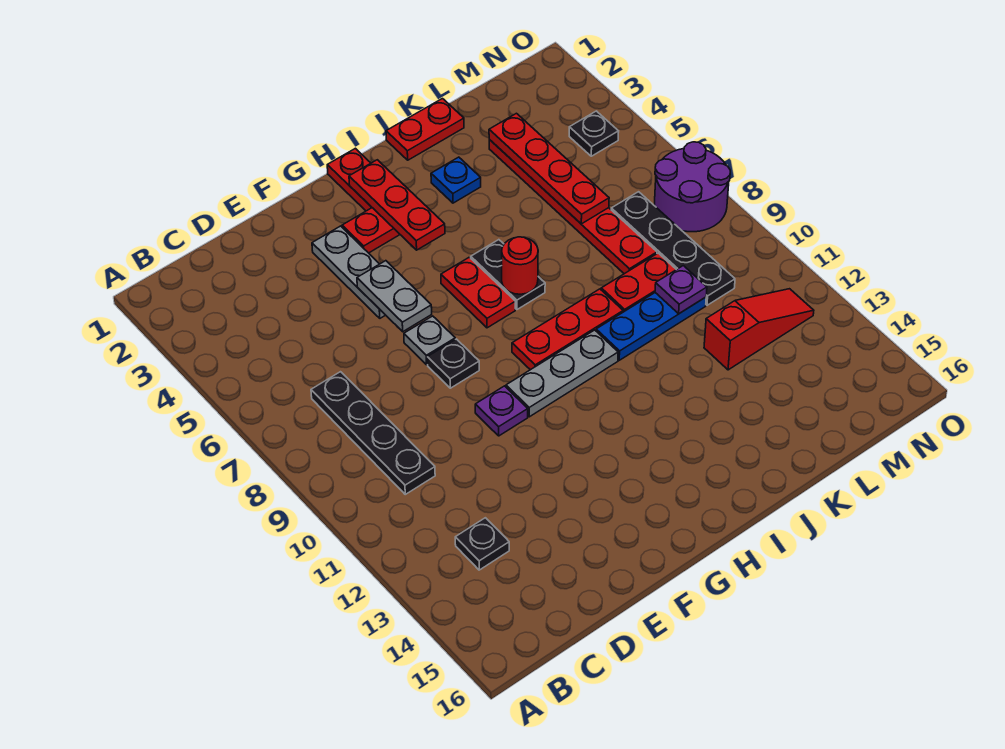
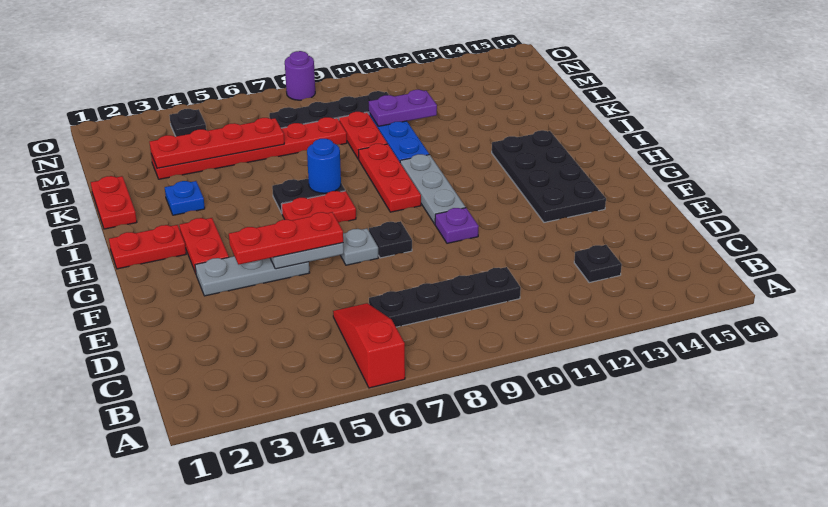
none -> black 2x4 plate [492,130,606,222]
red 1x3 plate [349,160,445,250] -> red 1x3 plate moved to [229,212,343,265]
red 1x1 round brick [502,237,538,294] -> blue 1x1 round brick [307,139,341,193]
purple 1x1 plate [655,266,707,314] -> purple 1x2 plate [369,90,437,126]
red 1x3 slope [704,289,814,370] -> red 1x3 slope moved to [333,303,405,388]
purple 2x2 round brick [655,142,730,232] -> purple 1x1 round brick [285,51,315,100]

